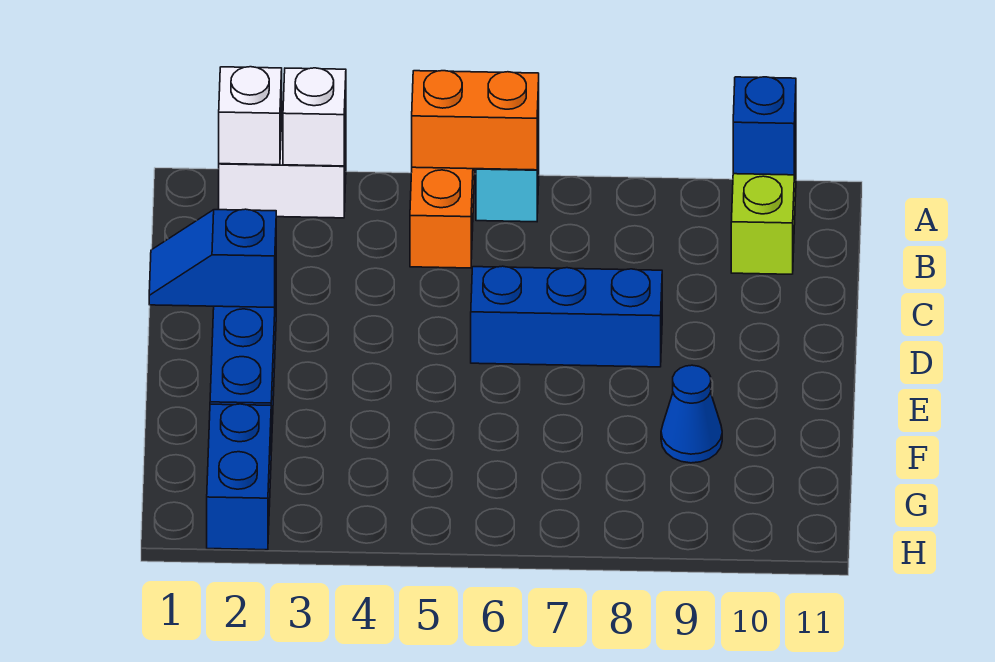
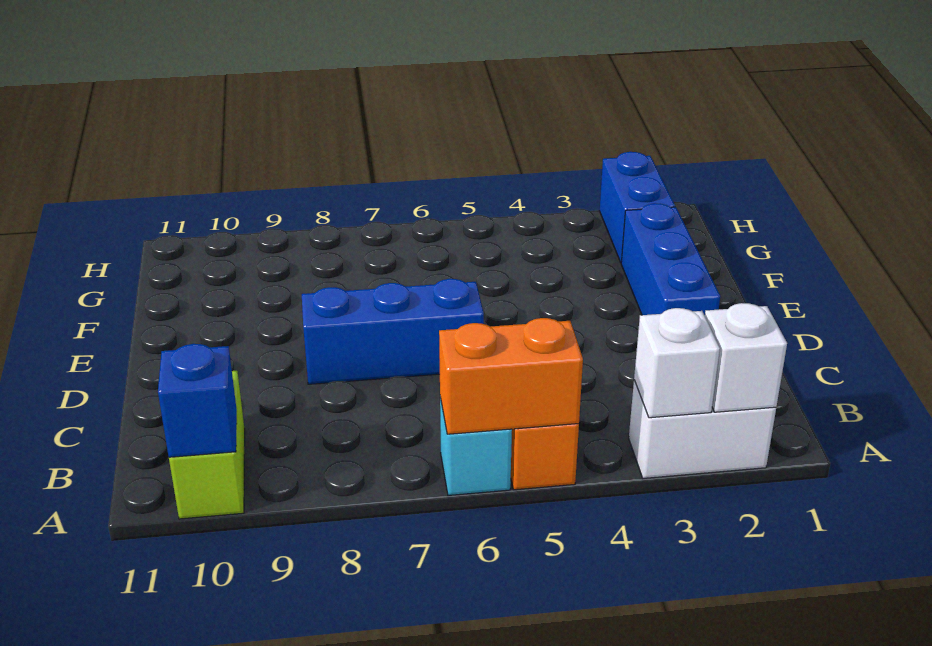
blue 1x2 slope [149,209,276,308] -> none
blue 1x1 cone [661,365,722,463] -> none

